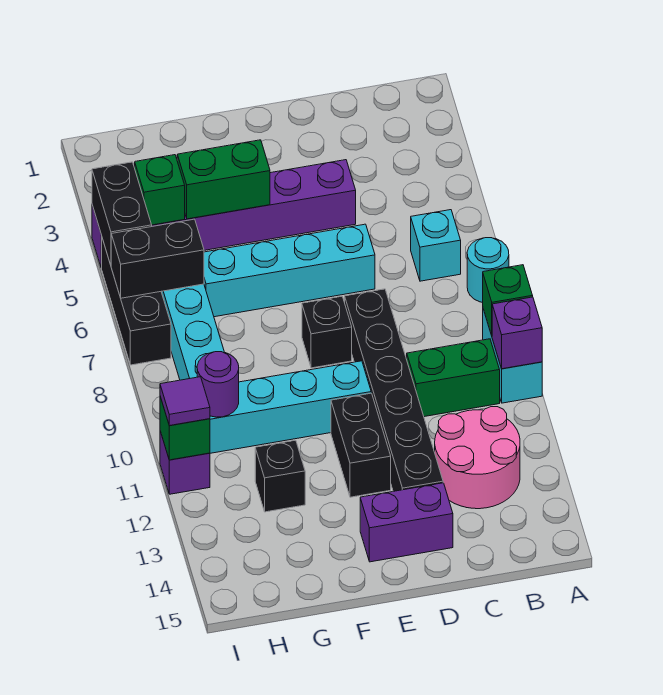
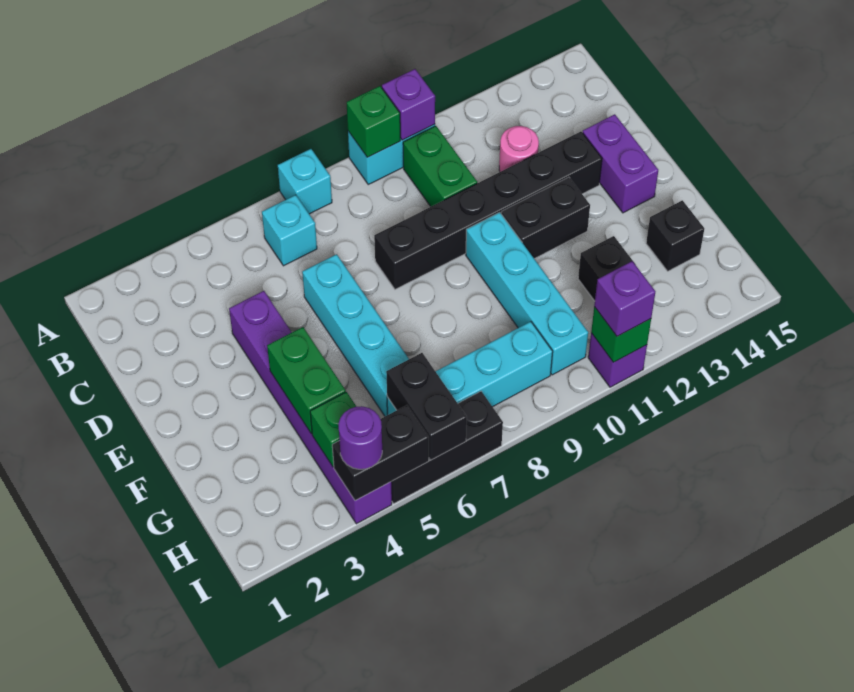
cyan 1x1 round brick [467,238,509,302] -> cyan 1x1 brick [278,149,332,214]
pink 2x2 round brick [435,407,520,509] -> pink 1x1 round brick [499,126,539,172]
black 1x1 brick [302,296,352,368] -> black 1x1 brick moved to [646,200,704,271]
purple 1x1 round brick [197,352,239,417] -> purple 1x1 round brick moved to [338,406,382,469]
purple 1x1 tile [160,377,210,426] -> purple 1x1 brick [594,261,655,336]

